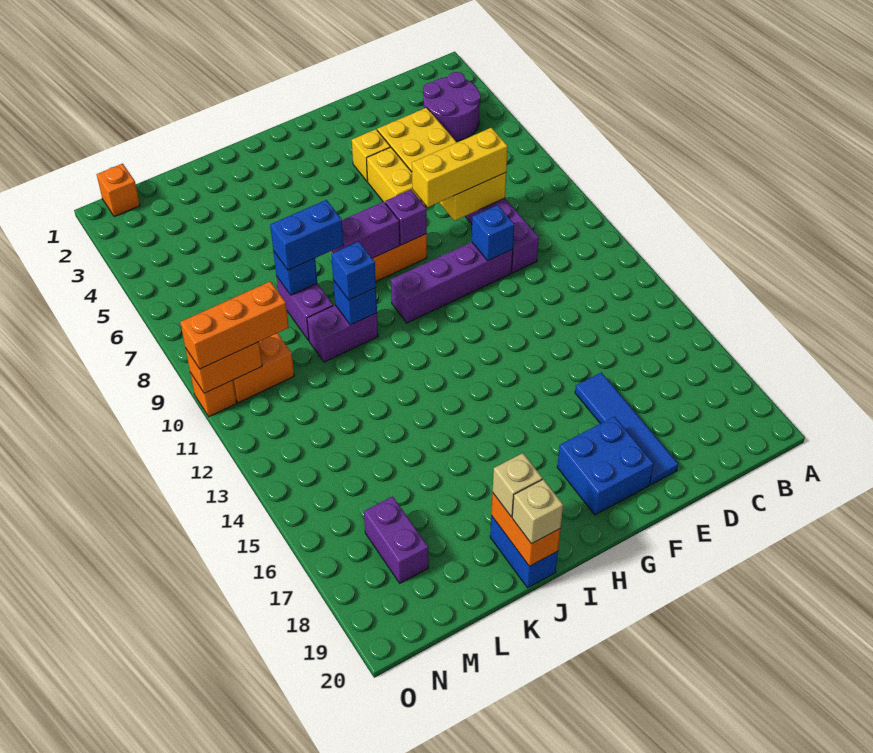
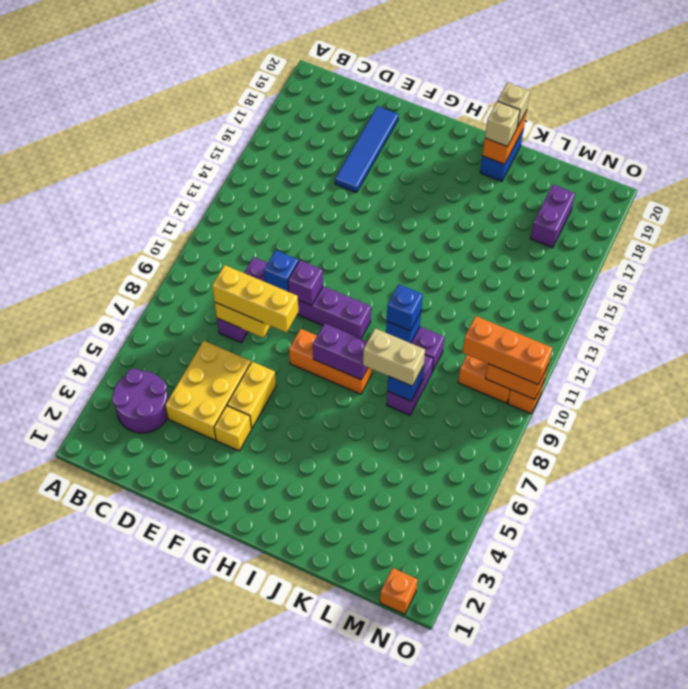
blue 2x2 brick [557,417,654,515] -> none
purple 1x1 brick [385,190,427,245] -> purple 1x1 brick moved to [288,260,323,306]
blue 1x2 brick [270,200,343,270] -> tan 1x2 brick [363,328,425,386]

